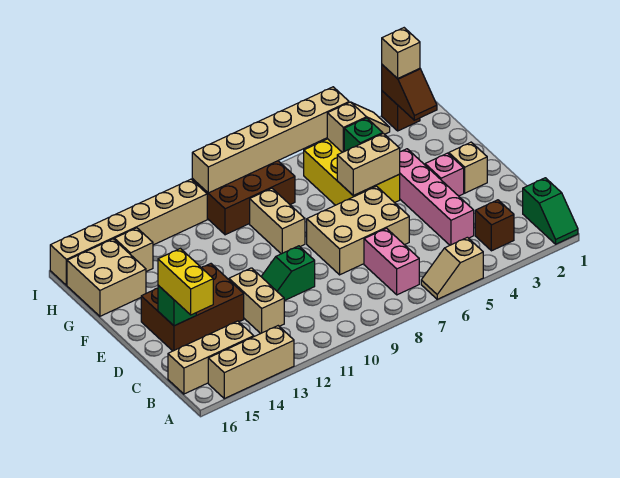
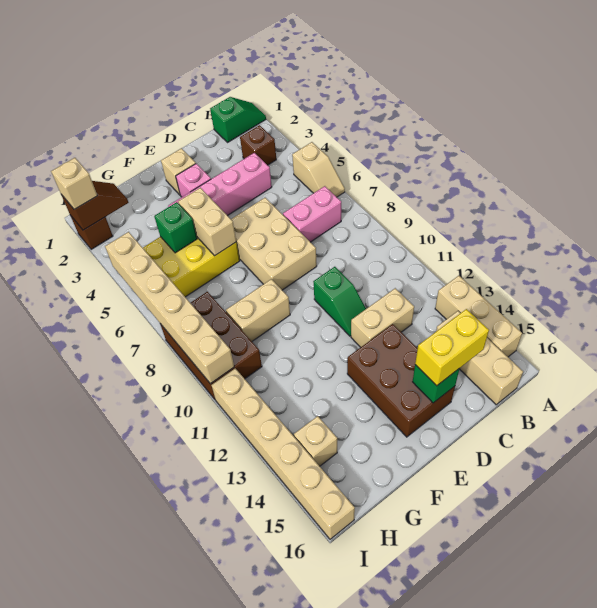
tan 2x2 brick [67,239,146,316] -> none
tan 1x2 slope [327,102,390,152] -> none

